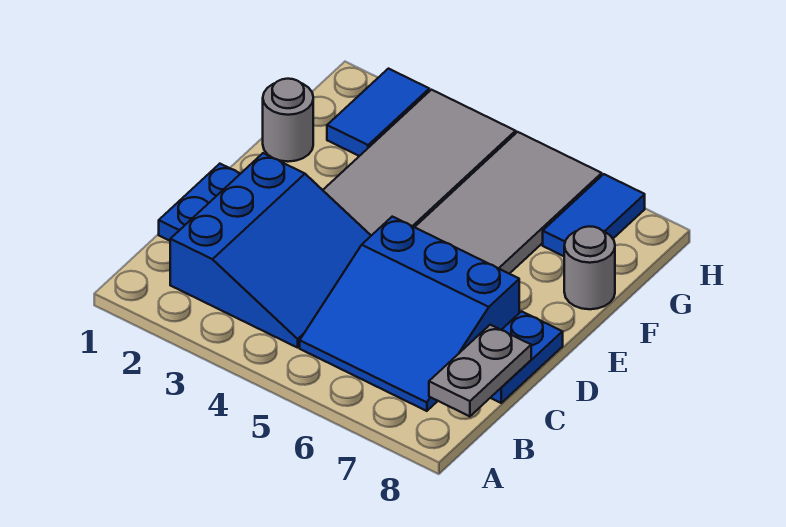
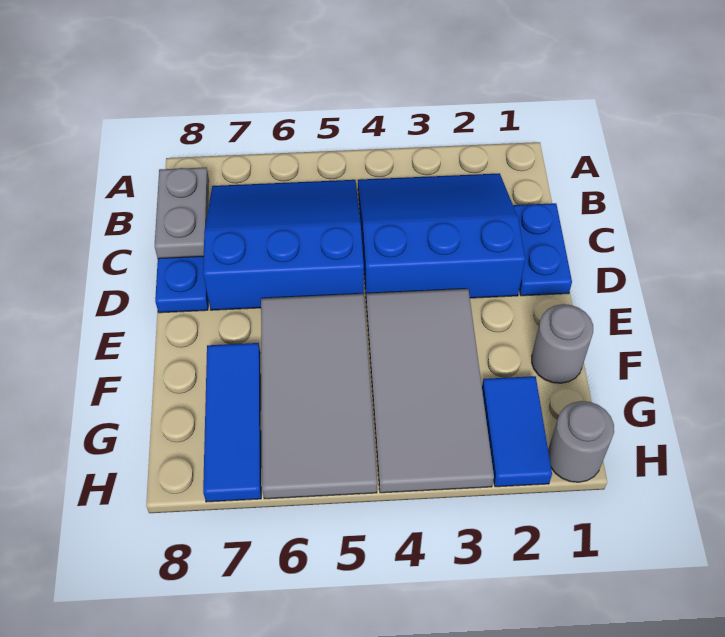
blue 3x3 slope [170,153,371,348] -> blue 3x3 slope turned to [358,173,525,298]
grey 1x1 round brick [564,226,615,309] -> grey 1x1 round brick moved to [548,401,614,482]
blue 1x2 tile [543,174,645,256] -> blue 1x3 tile [203,343,261,502]

